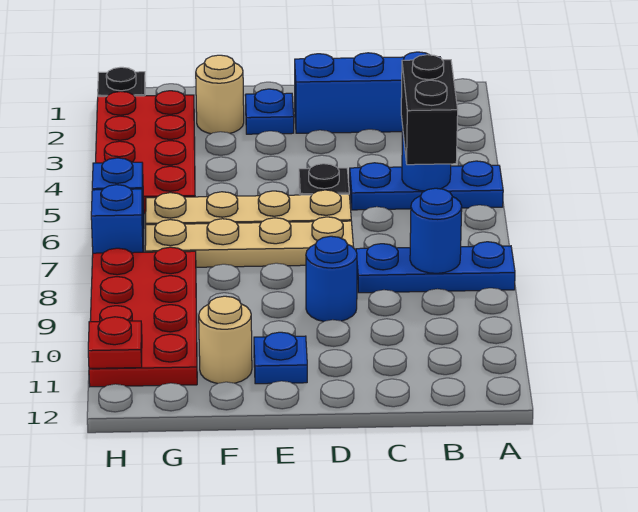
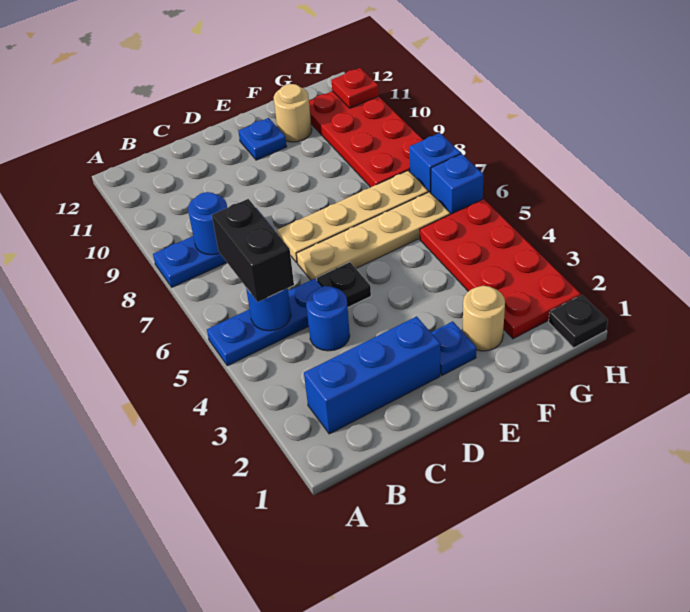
blue 1x1 round brick [306,236,357,322] -> blue 1x1 round brick moved to [306,286,350,351]

